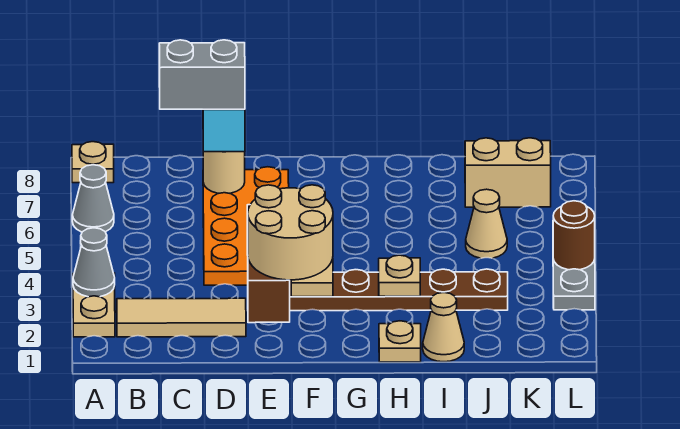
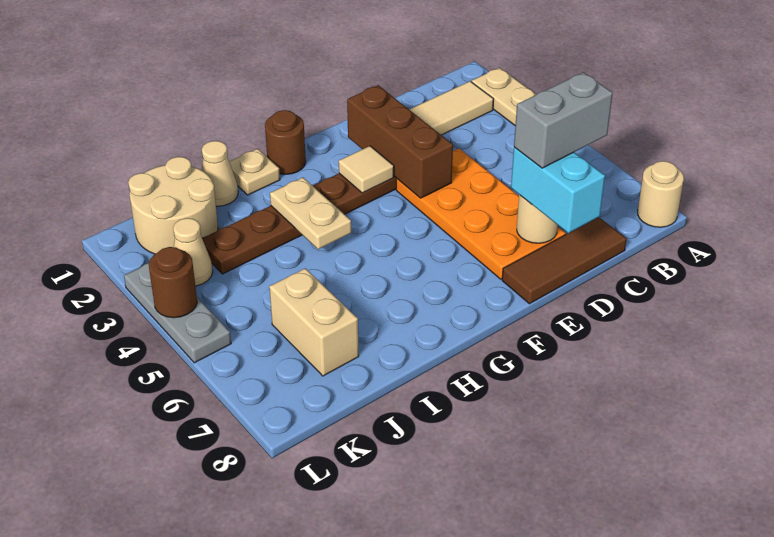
grey 1x1 cone [73,228,115,297] -> none
grey 1x1 cone [72,165,114,232] -> none
tan 1x1 plate [72,142,114,183] -> tan 1x1 round brick [638,161,684,227]
none -> brown 1x3 tile [502,217,626,304]
tan 2x2 round brick [248,185,333,280] -> tan 2x2 round brick moved to [128,157,218,254]
none -> brown 1x1 round brick [265,110,306,174]
tan 1x1 plate [379,255,420,296] -> tan 1x2 plate [270,178,351,249]
tan 1x1 cone [466,189,507,258] -> tan 1x1 cone moved to [173,218,213,286]
tan 1x2 brick [465,138,551,207] -> tan 1x2 brick turned to [269,268,359,376]

